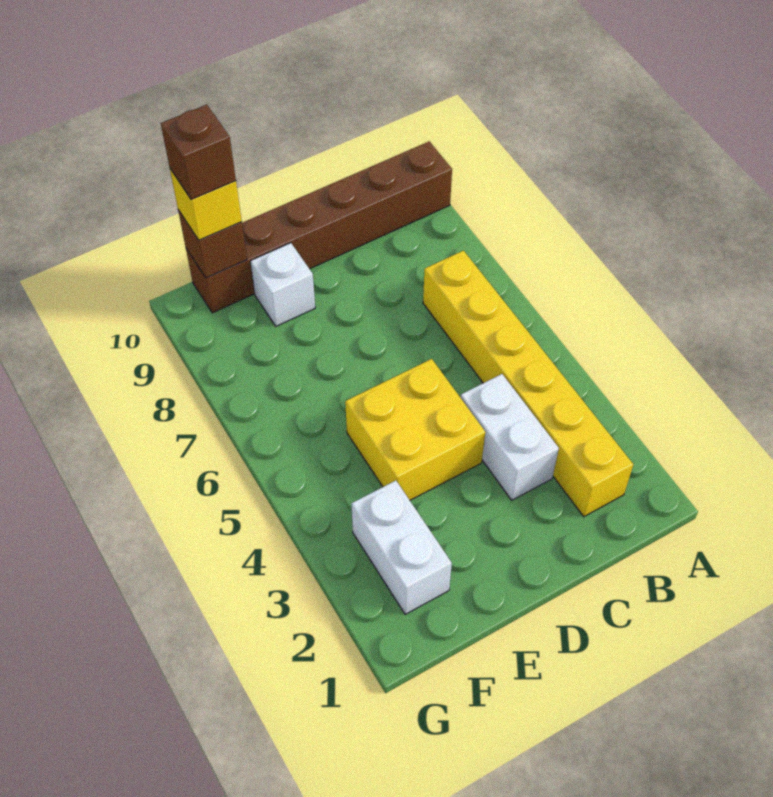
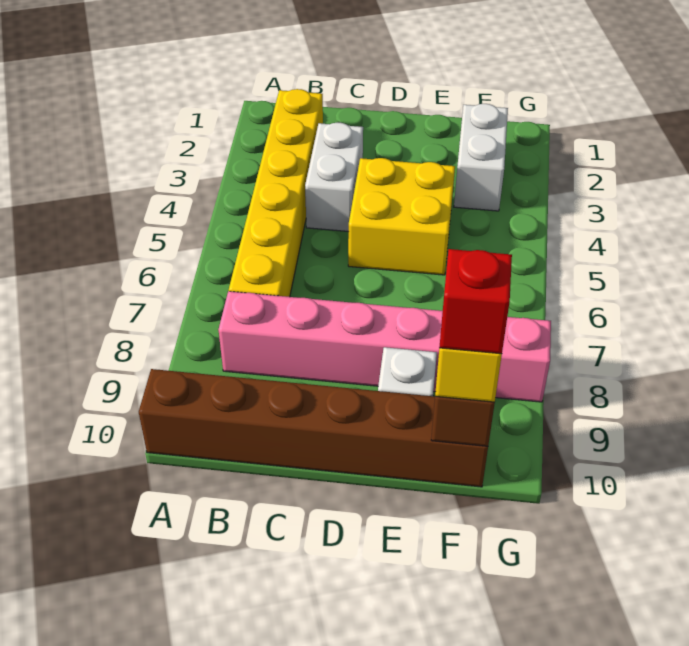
none -> pink 1x6 brick [219,291,551,402]
brown 1x1 brick [161,105,236,199] -> red 1x1 brick [439,249,512,354]

